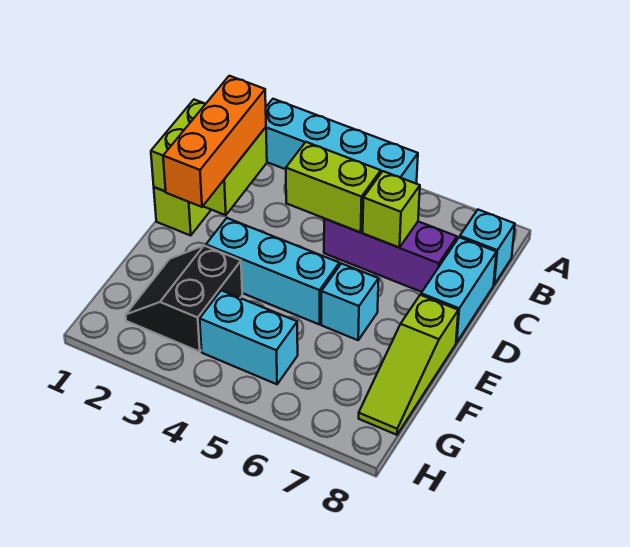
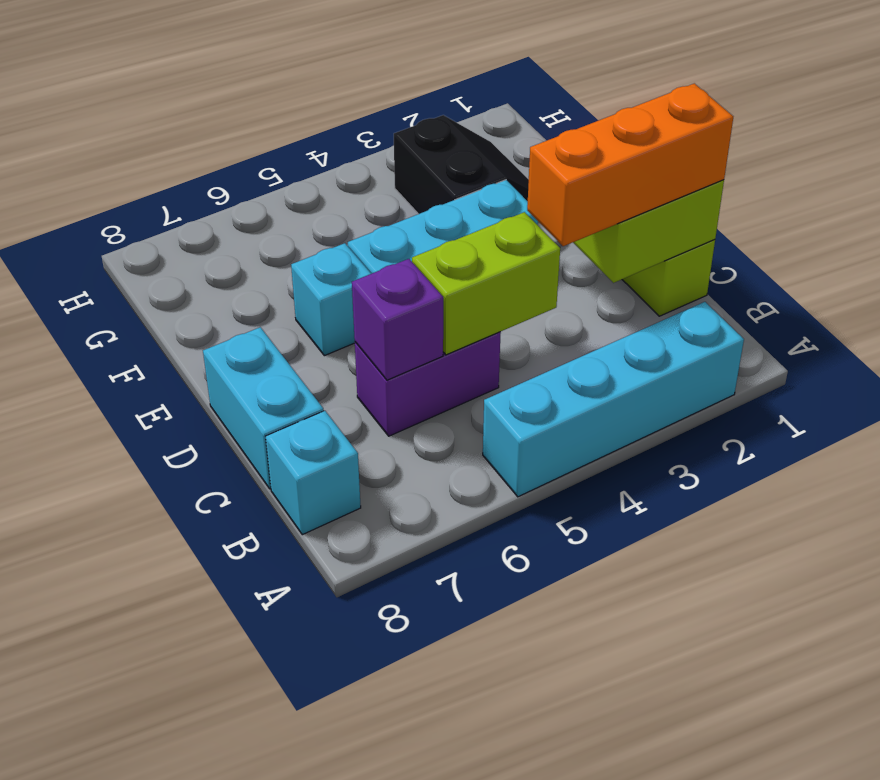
orange 1x3 brick [163,76,266,207] -> orange 1x3 brick turned to [527,83,733,246]
purple 1x3 brick [324,219,457,292] -> purple 1x2 brick [355,332,501,436]
lime 1x1 brick [363,171,420,248] -> purple 1x1 brick [352,259,443,380]
lime 1x3 slope [359,295,458,435] -> none
cyan 1x2 brick [200,290,298,384] -> none

